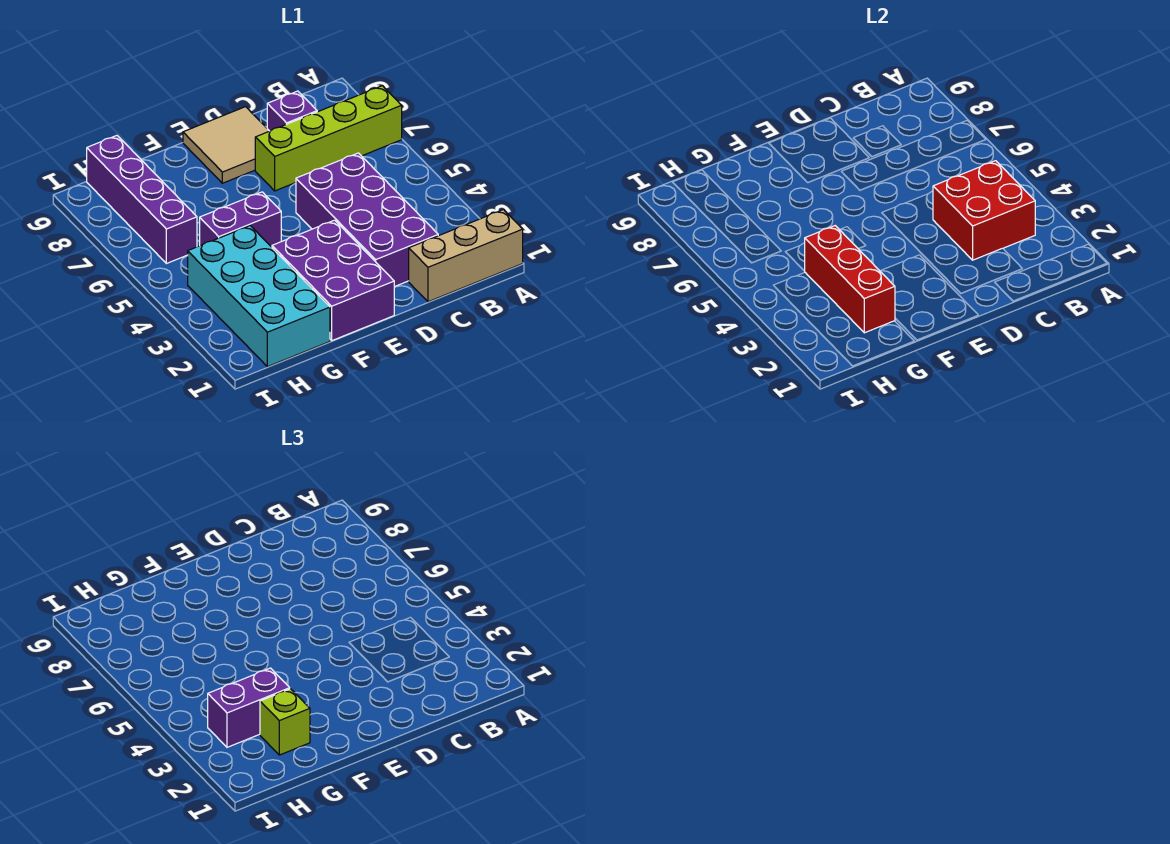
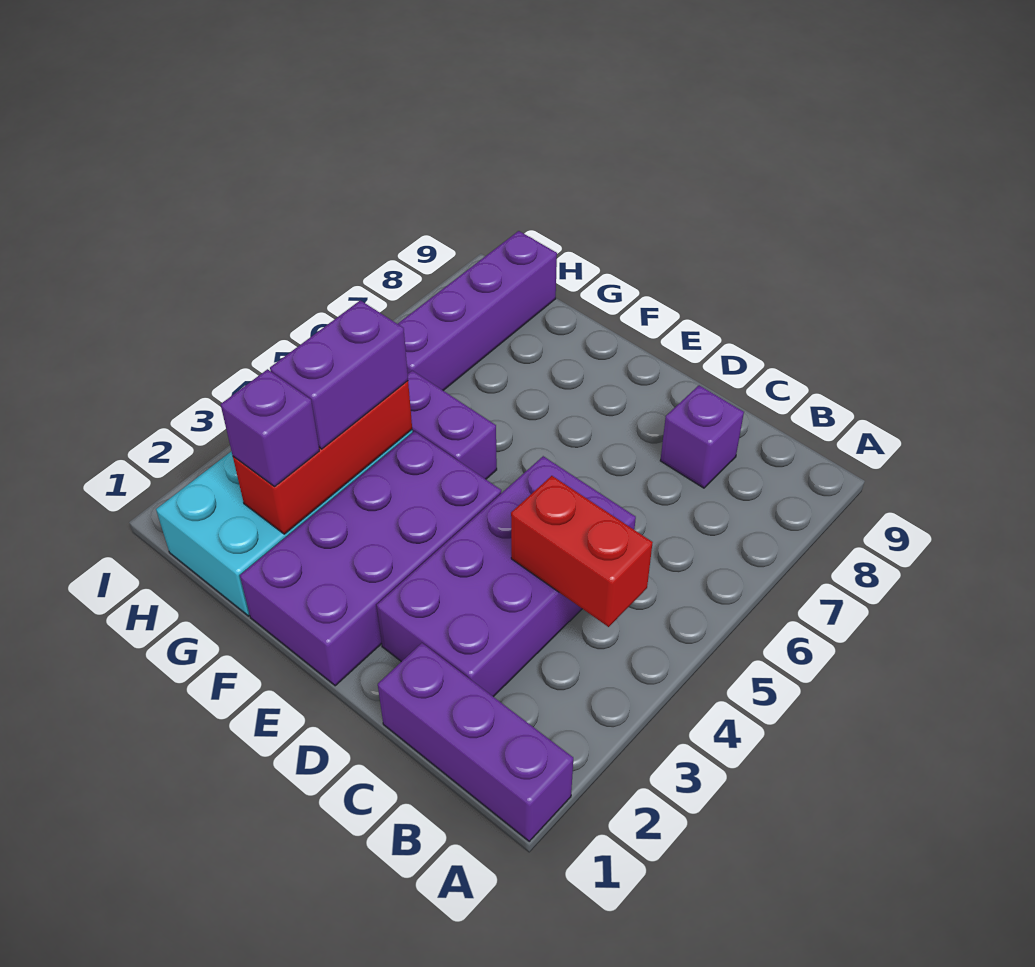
tan 1x3 brick [409,210,523,302] -> purple 1x3 brick [378,643,573,841]
lime 1x4 brick [255,86,402,191] -> none
red 2x2 brick [933,161,1035,260] -> red 1x2 brick [511,476,653,627]
tan 2x2 tile [183,107,269,183] -> none
purple 2x3 brick [272,220,394,341] -> purple 2x4 brick [240,431,501,686]
lime 1x1 brick [260,689,310,755] -> purple 1x1 brick [221,369,319,487]
purple 1x2 brick [208,668,290,747] -> purple 1x2 brick turned to [270,300,408,449]

